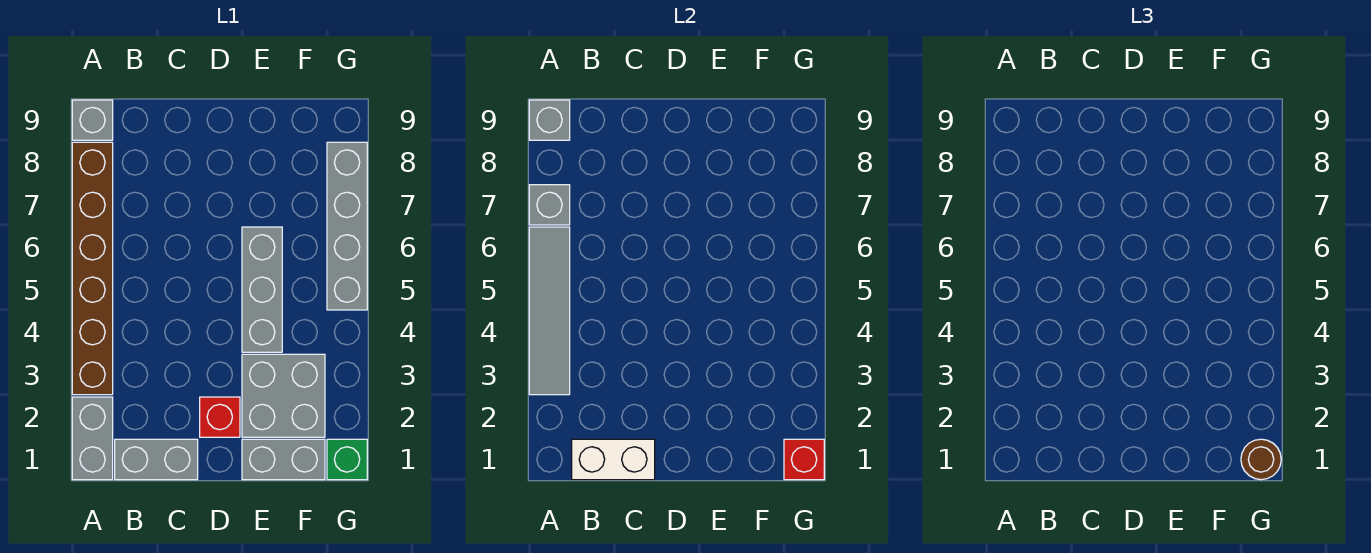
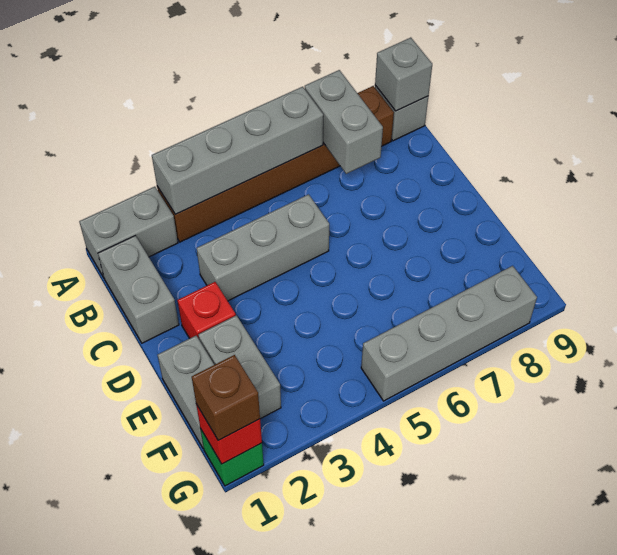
grey 1x4 tile [529,227,570,395] -> grey 1x4 brick [152,87,323,214]
grey 1x1 brick [529,185,570,225] -> grey 1x2 brick [305,70,383,174]
white 1x2 brick [572,439,655,480] -> none
grey 2x2 brick [242,354,325,437] -> grey 1x2 brick [198,315,281,419]
grey 1x3 brick [242,227,282,352] -> grey 1x3 brick moved to [197,194,329,301]
brown 1x1 round brick [1241,439,1281,480] -> brown 1x1 brick [192,355,260,440]

